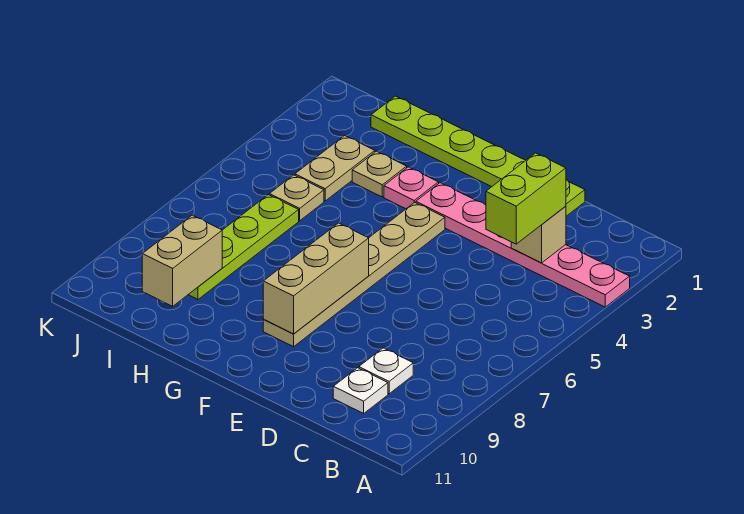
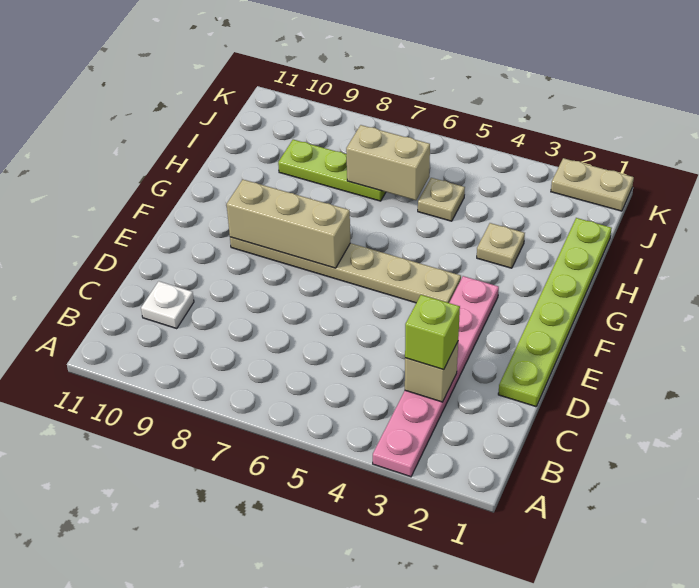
lime 1x2 brick [486,153,566,244] -> lime 1x1 brick [405,295,460,370]
white 1x1 plate [359,348,413,394] -> none
pink 1x1 plate [384,167,439,209] -> none
tan 1x2 plate [295,136,375,201] -> tan 1x2 plate moved to [551,158,634,211]
lime 1x4 plate [188,195,299,299] -> lime 1x3 plate [278,140,386,201]
tan 1x2 brick [142,215,222,306] -> tan 1x2 brick moved to [346,125,430,200]

